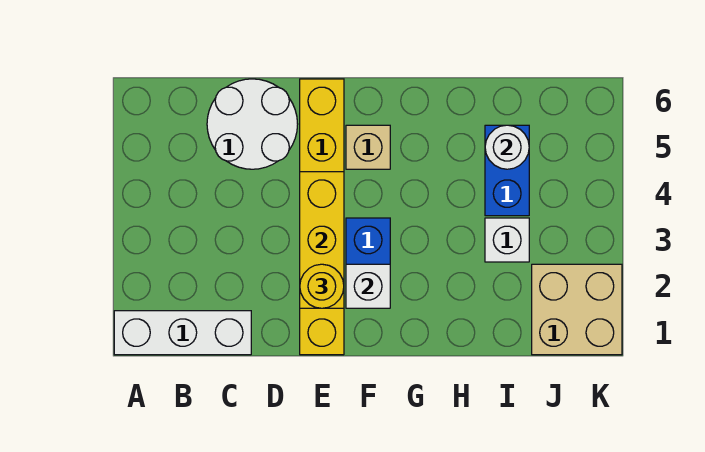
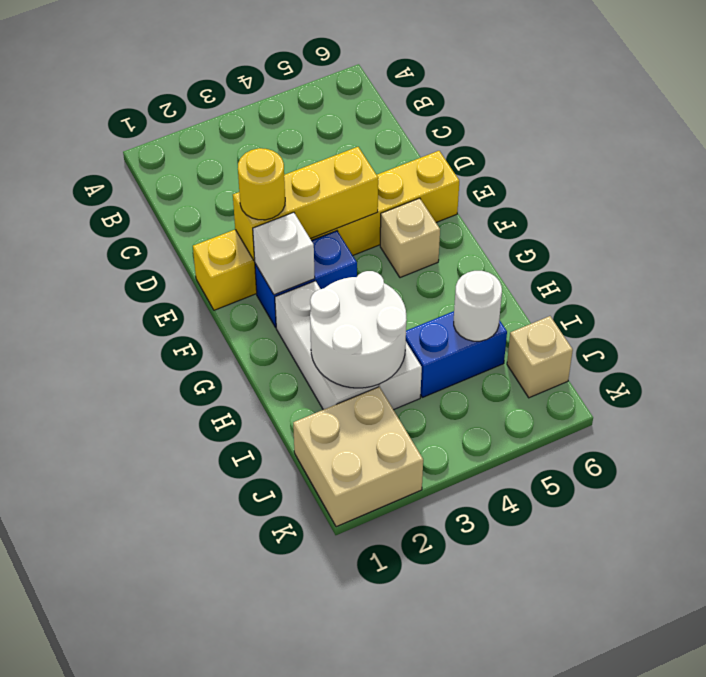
white 1x3 brick [114,311,251,355] -> white 1x3 brick moved to [275,281,378,410]
white 2x2 round brick [207,79,298,169] -> white 2x2 round brick moved to [310,271,407,388]
none -> tan 1x1 brick [507,316,573,398]

